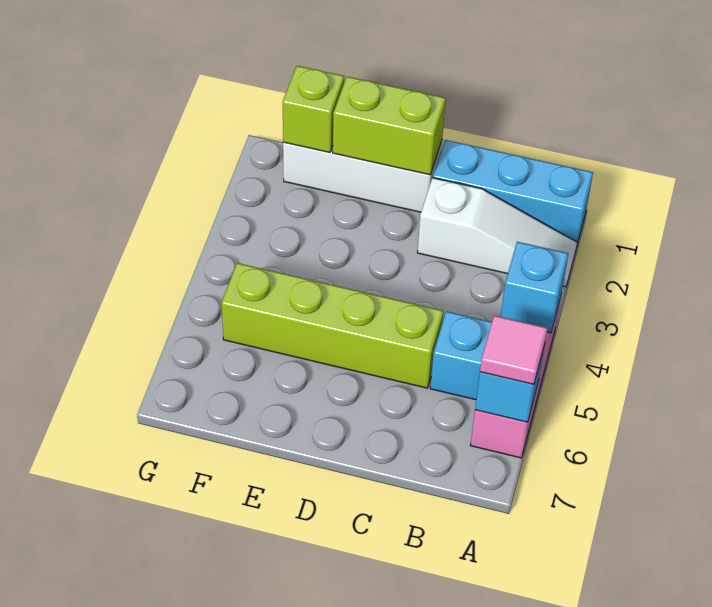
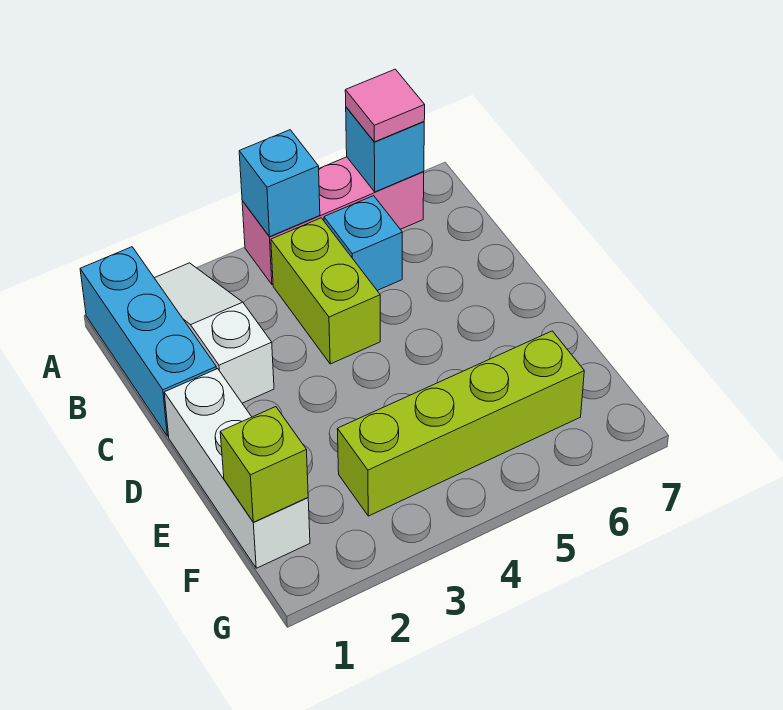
lime 1x4 brick [221,263,443,388] -> lime 1x4 brick turned to [337,331,584,516]
lime 1x2 brick [333,77,446,175] -> lime 1x2 brick moved to [271,218,380,364]

